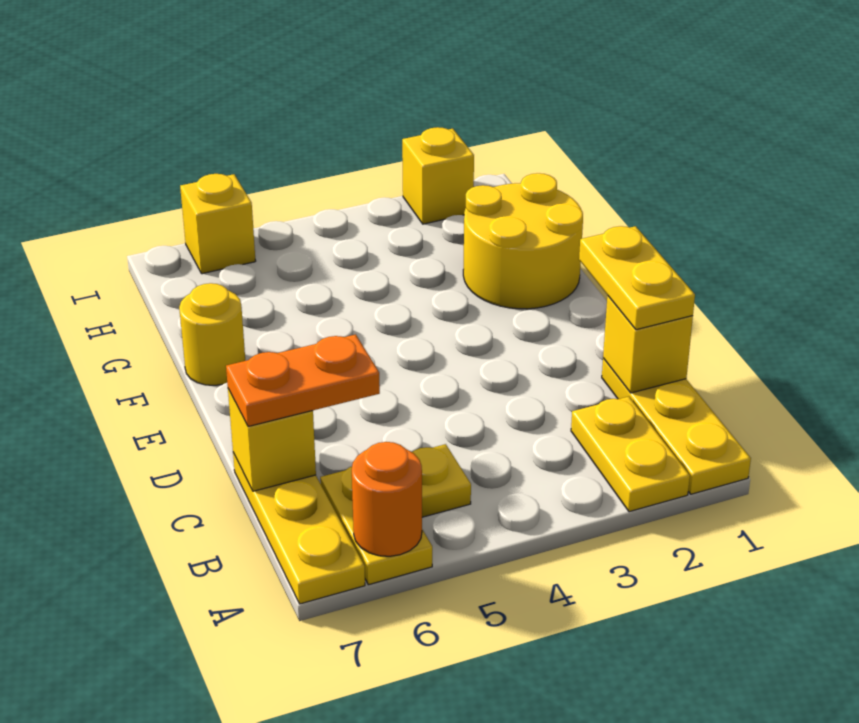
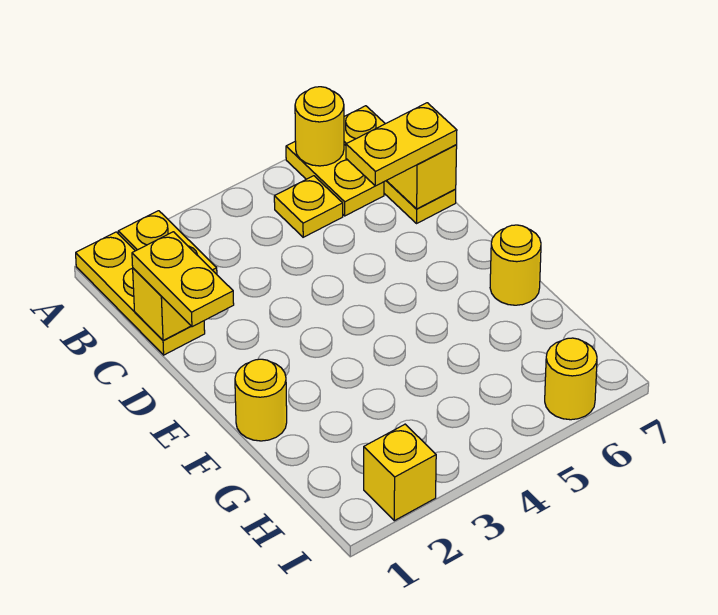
orange 1x1 round brick [352,442,422,556] -> yellow 1x1 round brick [295,87,344,166]
orange 1x2 plate [226,334,380,427] -> yellow 1x2 plate [346,103,457,186]
yellow 2x2 round brick [463,173,583,309] -> yellow 1x1 round brick [235,359,287,441]
yellow 1x1 brick [180,174,256,274] -> yellow 1x1 round brick [545,338,597,420]

